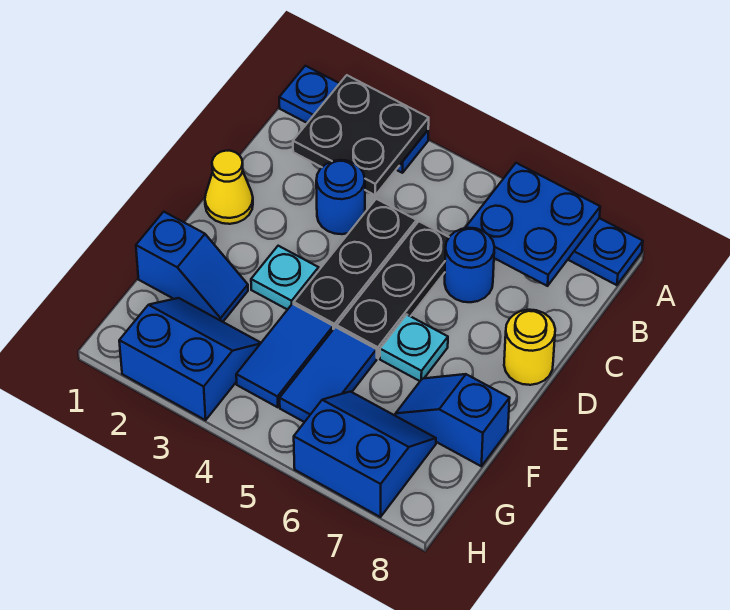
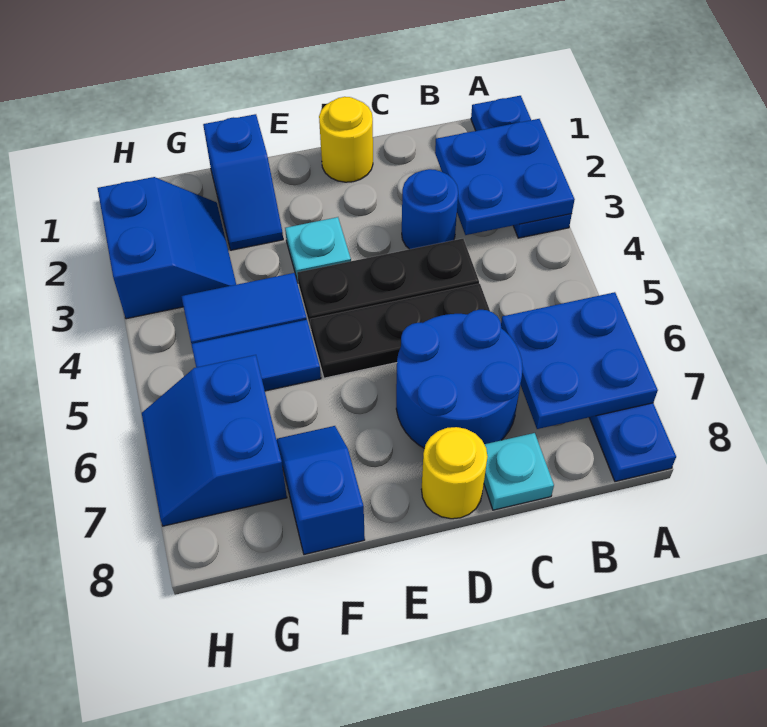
black 2x2 plate [293,75,429,195] -> blue 2x2 plate [435,119,575,235]
blue 1x1 round brick [445,228,494,302] -> blue 2x2 round brick [396,310,523,448]
yellow 1x1 cone [205,151,253,224] -> yellow 1x1 round brick [319,97,373,182]
cyan 1x1 plate [380,315,448,381] -> cyan 1x1 plate moved to [484,433,554,510]
blue 2x2 slope [294,392,436,517] -> blue 2x2 slope turned to [142,355,287,526]

